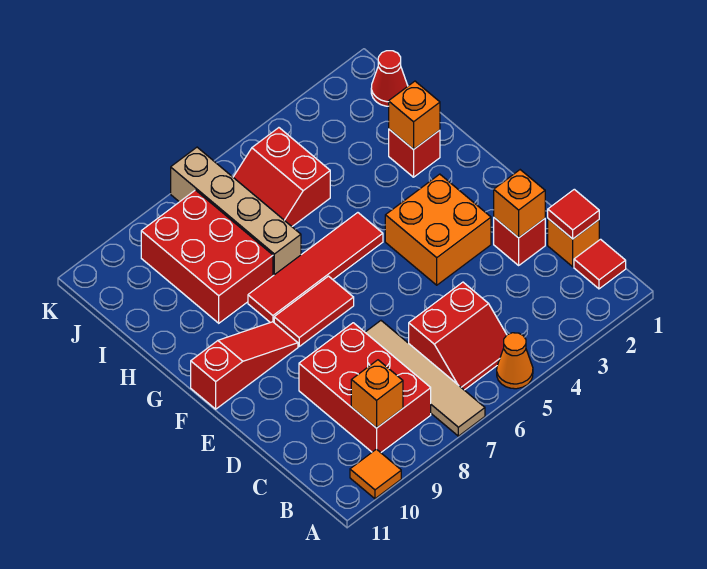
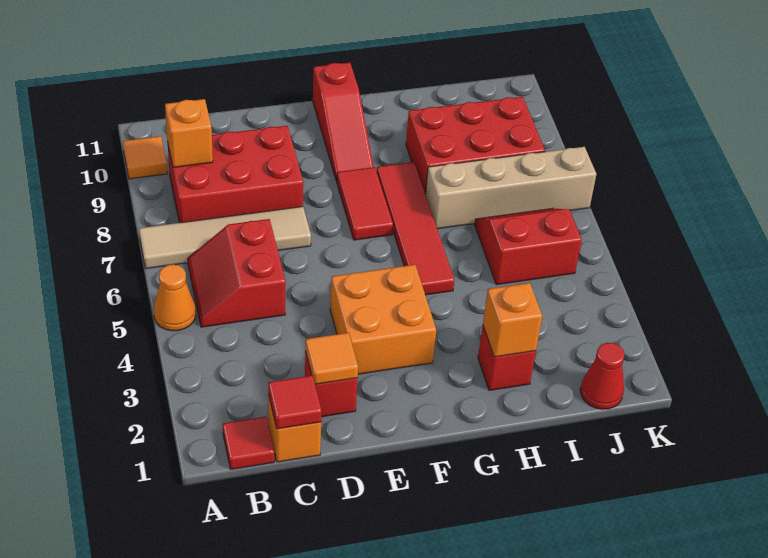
orange 1x1 brick [494,170,545,238] -> orange 1x1 tile [305,333,358,384]

